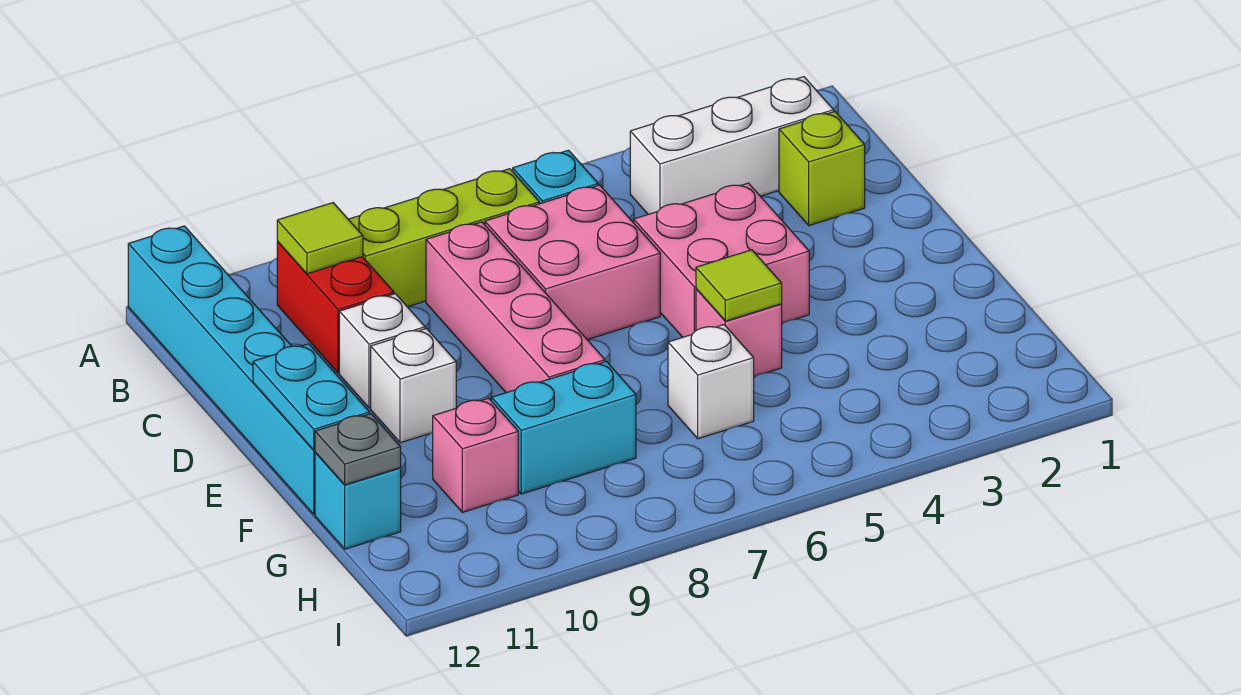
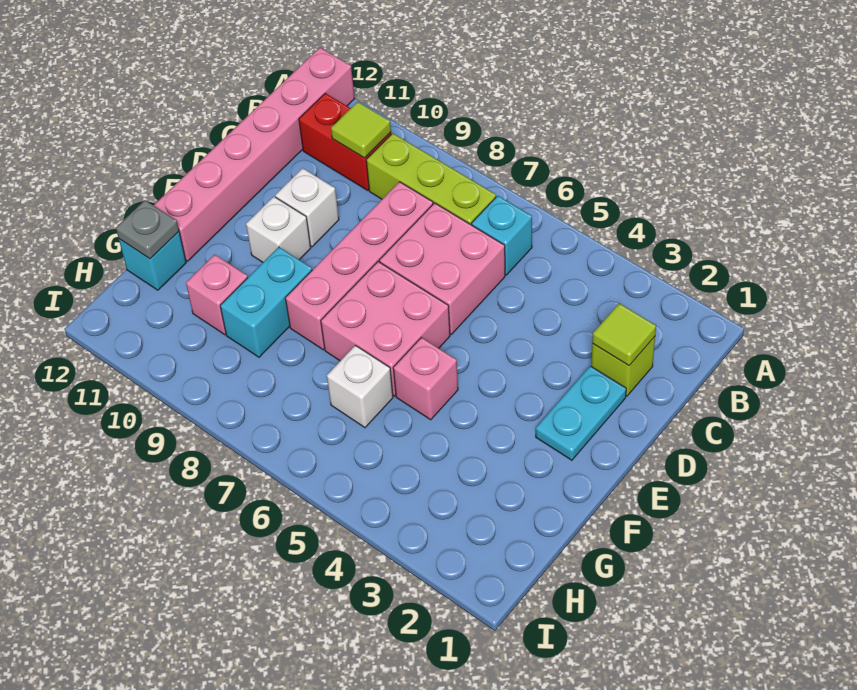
cyan 1x6 brick [128,226,315,514] -> pink 1x6 brick [154,48,355,261]
white 1x3 brick [630,77,834,214] -> none
red 1x2 brick [277,242,394,373] -> red 1x2 brick turned to [299,93,391,191]
pink 2x2 brick [634,183,809,337] -> pink 2x2 brick moved to [321,262,450,396]
cyan 1x2 plate [253,344,370,450] -> cyan 1x2 plate moved to [536,366,626,460]
lime 1x1 tile [696,250,782,321] -> lime 1x1 tile moved to [592,303,656,366]
cyan 1x2 brick [492,361,636,494] -> cyan 1x2 brick turned to [220,247,312,357]

